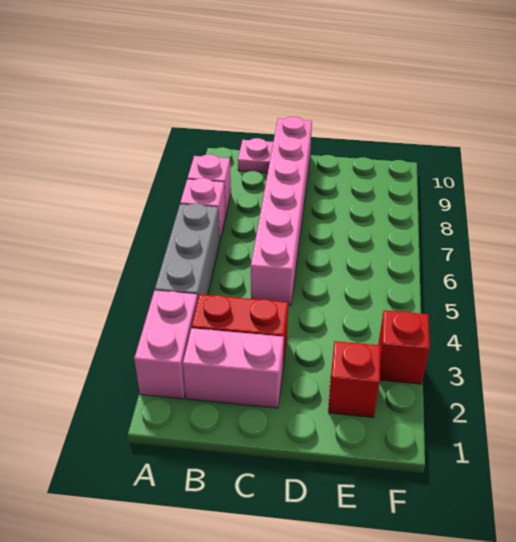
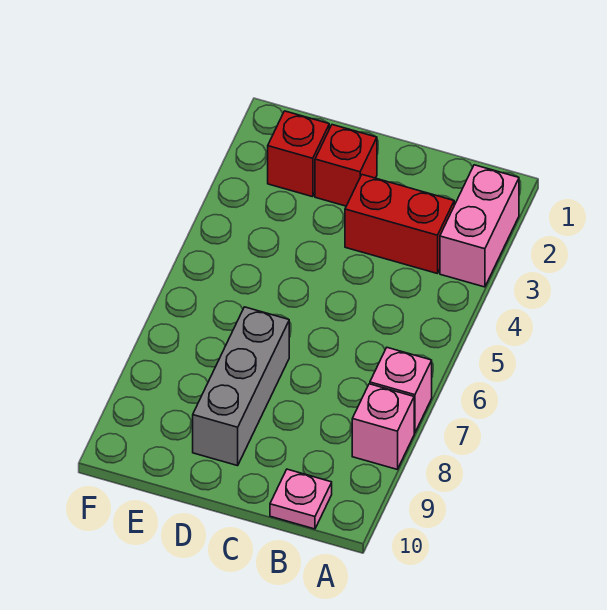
grey 1x3 brick [155,203,220,300] -> grey 1x3 brick moved to [193,307,289,466]
pink 1x2 brick [183,328,284,408] -> none
pink 1x6 brick [251,116,312,305] -> none
red 1x1 brick [378,310,430,384] -> red 1x1 brick moved to [315,125,377,206]

